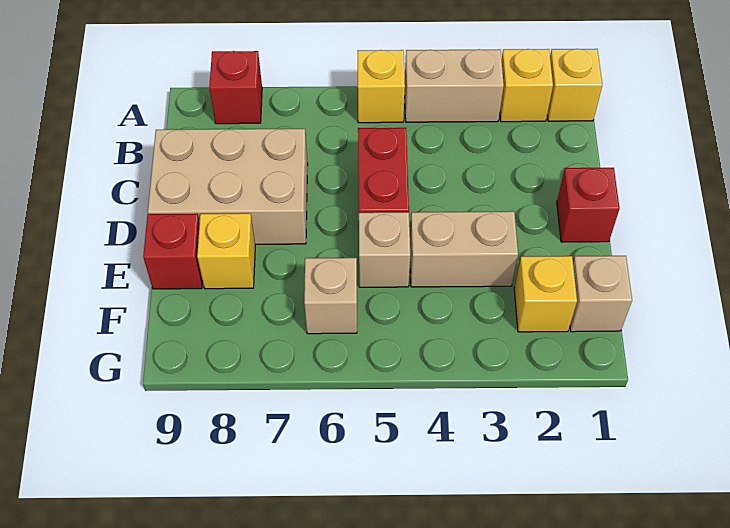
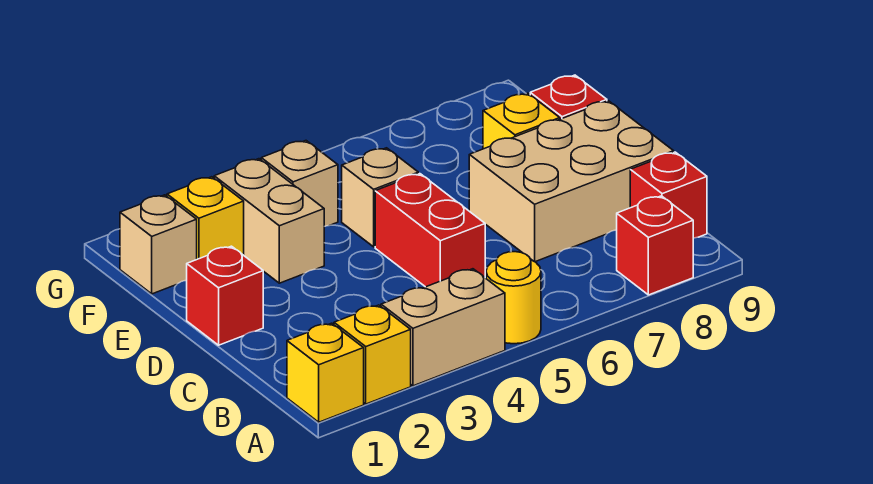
yellow 1x1 brick [358,50,405,123] -> yellow 1x1 round brick [486,252,541,344]
none -> red 1x1 brick [630,152,707,238]
tan 1x2 brick [410,211,518,287] -> tan 1x2 brick turned to [214,159,324,283]
tan 1x1 brick [304,258,357,334] -> tan 1x1 brick moved to [261,141,338,227]

